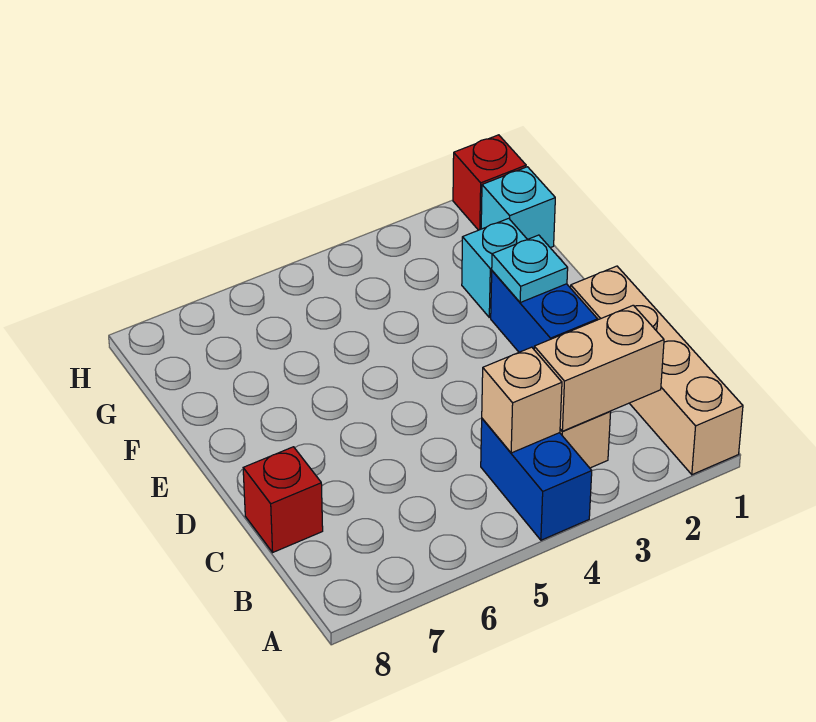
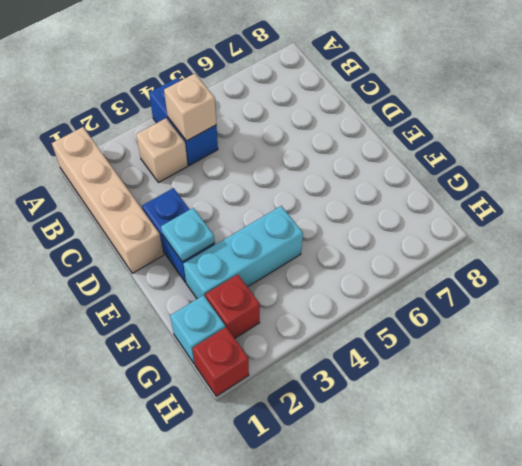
tan 1x2 brick [534,305,664,431] -> none
red 1x1 brick [243,447,323,552] -> red 1x1 brick moved to [205,275,260,338]
cyan 1x1 brick [462,218,527,317] -> cyan 1x3 brick [183,206,303,299]

